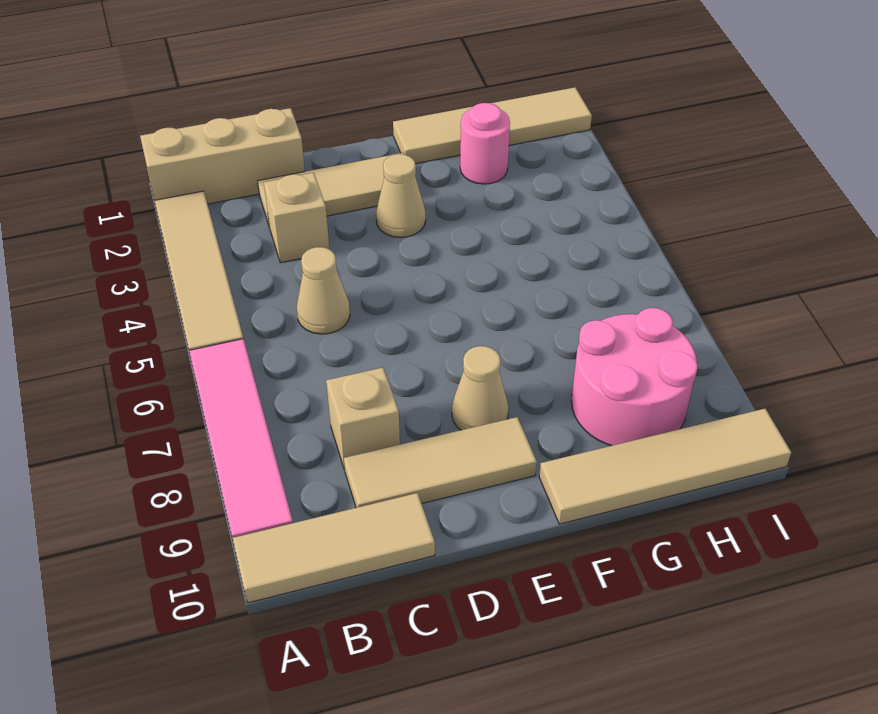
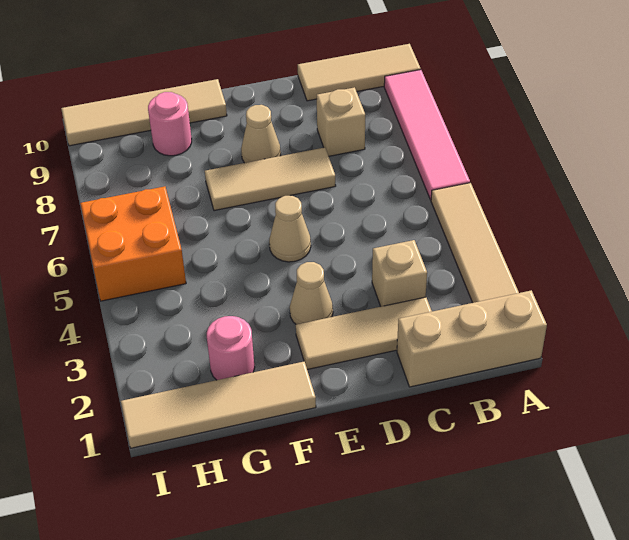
tan 1x1 cone [297,247,350,334] -> tan 1x1 cone moved to [269,196,311,262]
tan 1x3 tile [344,417,537,508] -> tan 1x3 tile moved to [205,147,336,211]
pink 2x2 round brick [571,308,698,446] -> pink 1x1 round brick [148,92,192,156]
none -> orange 2x2 brick [80,186,186,301]

